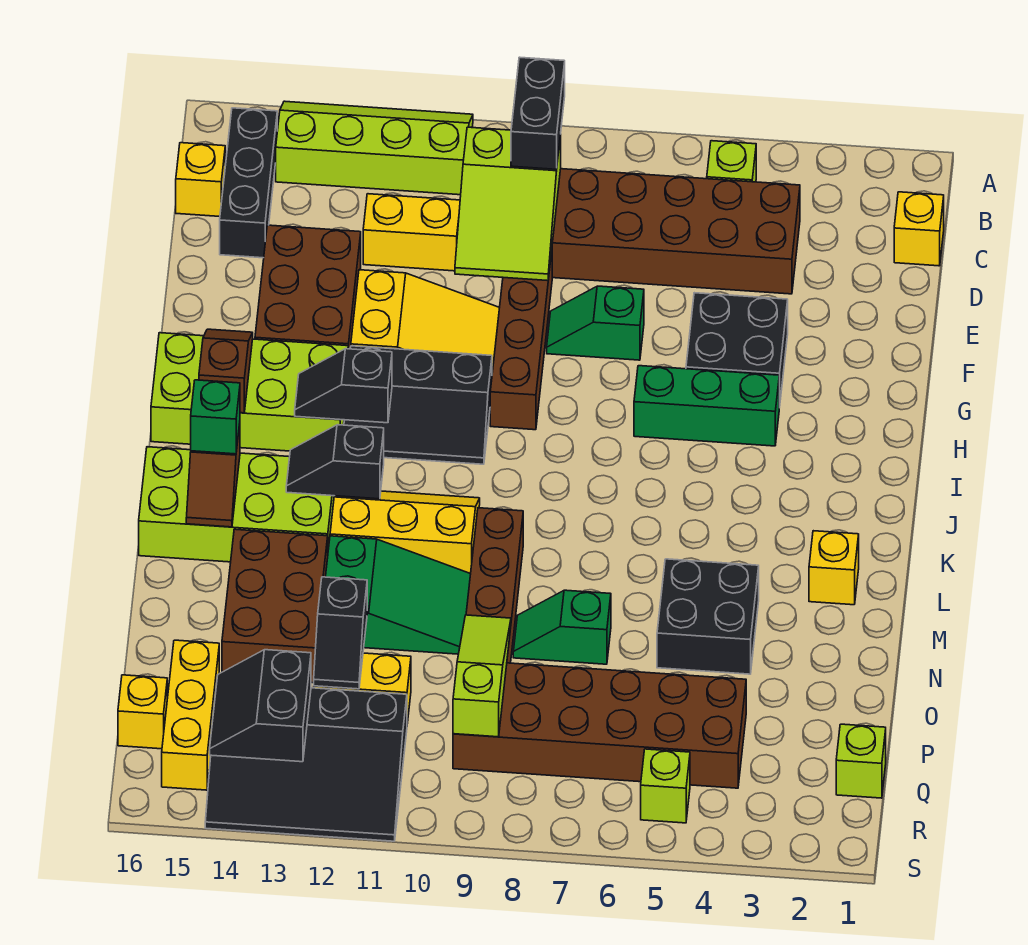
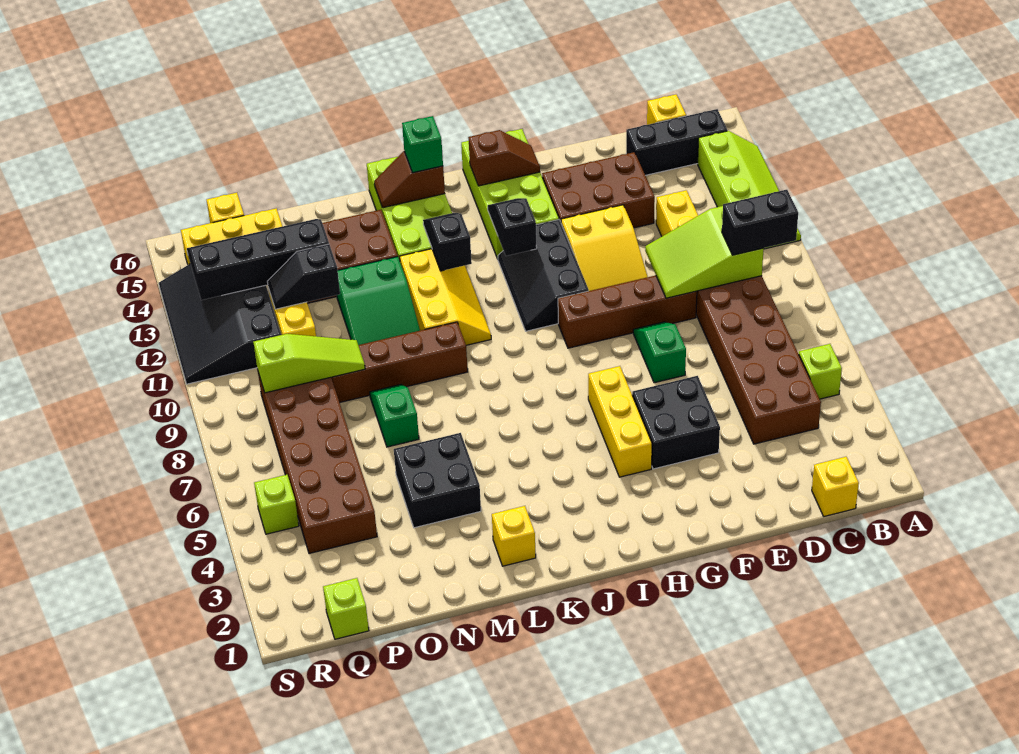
green 1x3 brick [634,366,779,446] -> yellow 1x3 brick [588,366,652,477]
black 2x2 slope [210,650,311,762] -> black 2x4 slope [187,219,329,300]

